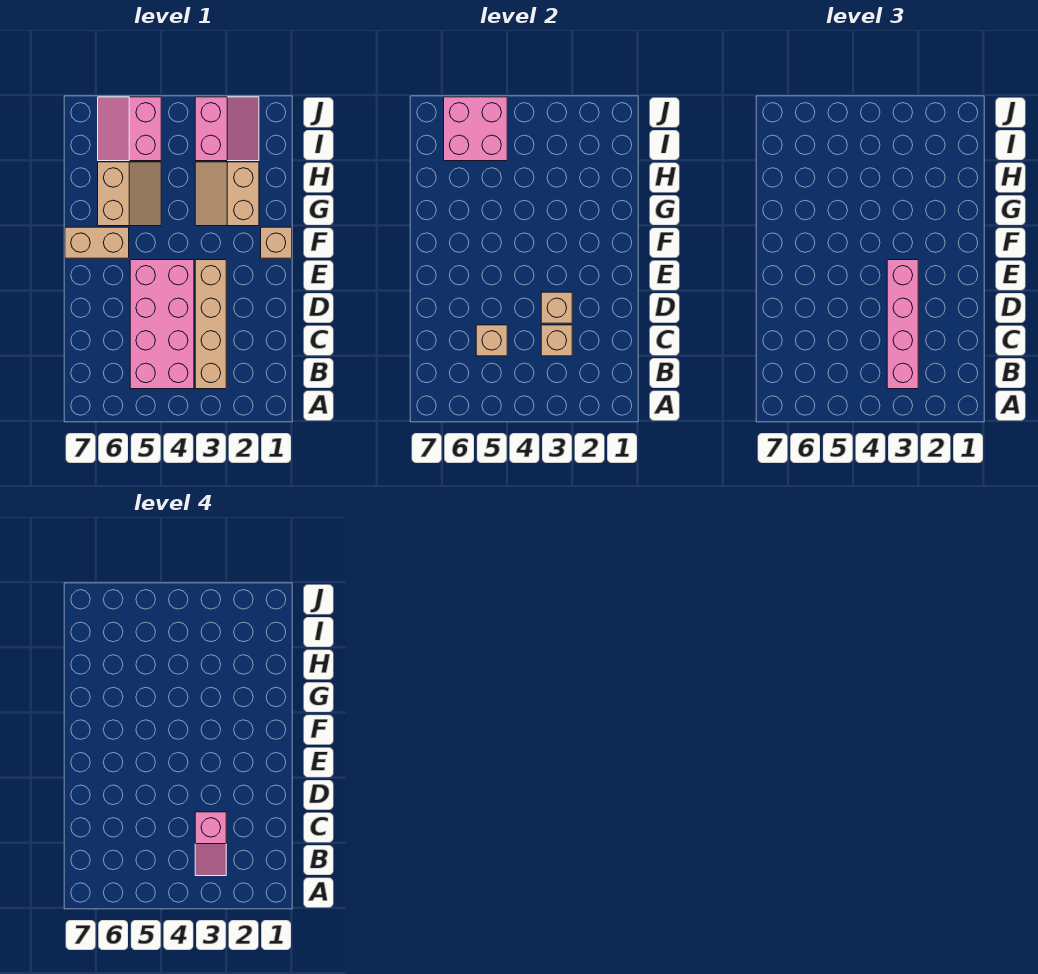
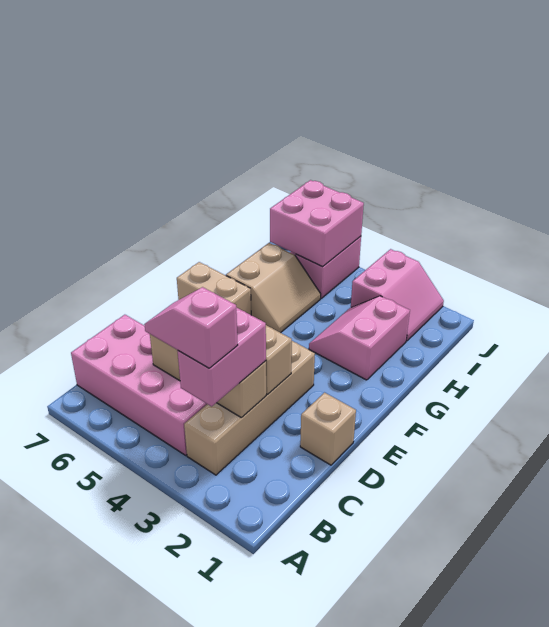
pink 1x4 brick [887,260,918,389] -> pink 1x2 brick [178,307,266,407]
pink 1x2 slope [195,812,226,876] -> pink 1x2 slope turned to [144,287,238,368]
pink 2x4 brick [130,260,194,389] -> pink 2x4 brick turned to [71,315,207,455]
tan 1x1 brick [261,227,292,258] -> tan 1x1 brick moved to [300,392,356,465]
tan 2x2 slope [195,162,259,226] -> pink 2x2 slope [309,296,410,380]

